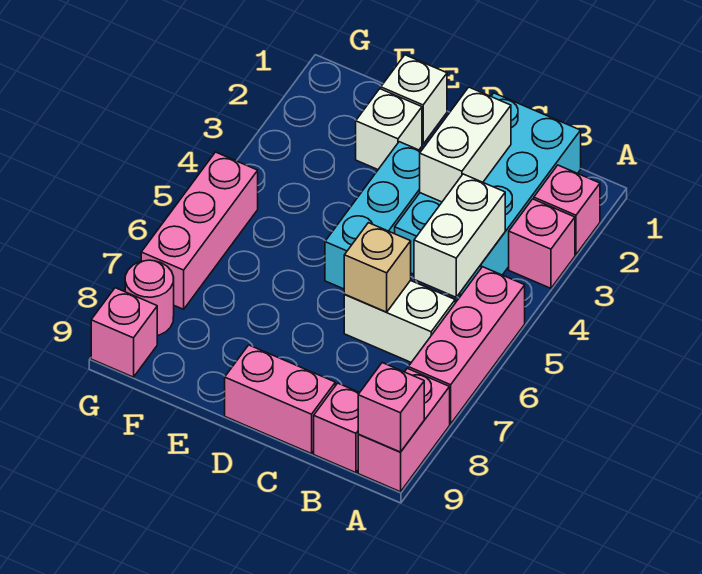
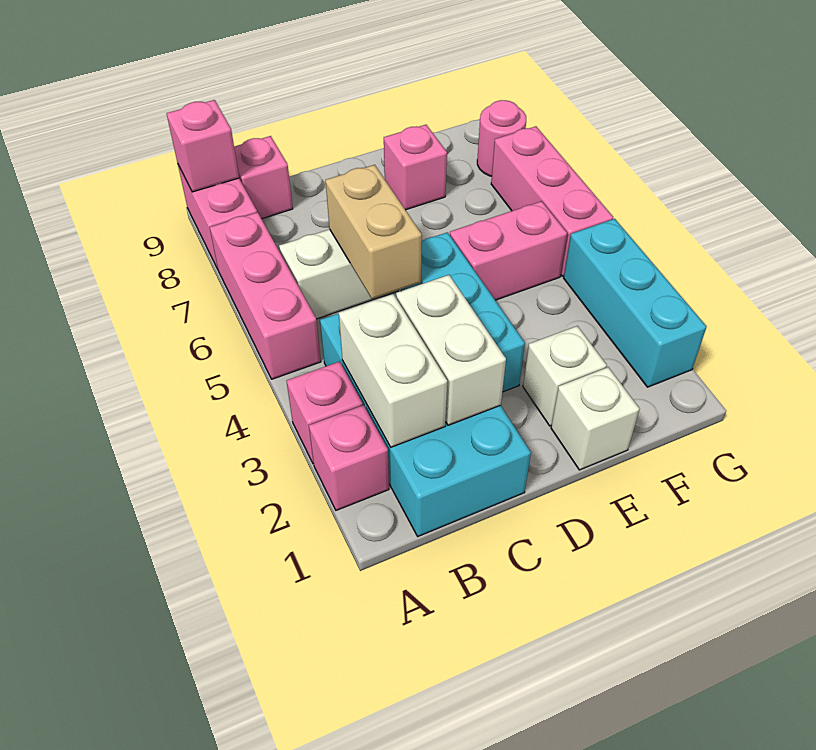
white 1x2 brick [414,174,505,297] -> white 1x2 brick moved to [339,294,447,447]
tan 1x1 brick [344,223,411,312] -> tan 1x2 brick [326,165,422,299]
pink 1x2 brick [225,345,335,454] -> pink 1x2 brick moved to [450,201,567,300]
none -> cyan 1x3 brick [564,219,706,387]
pink 1x1 brick [91,288,157,377] -> pink 1x1 brick moved to [384,125,447,210]

